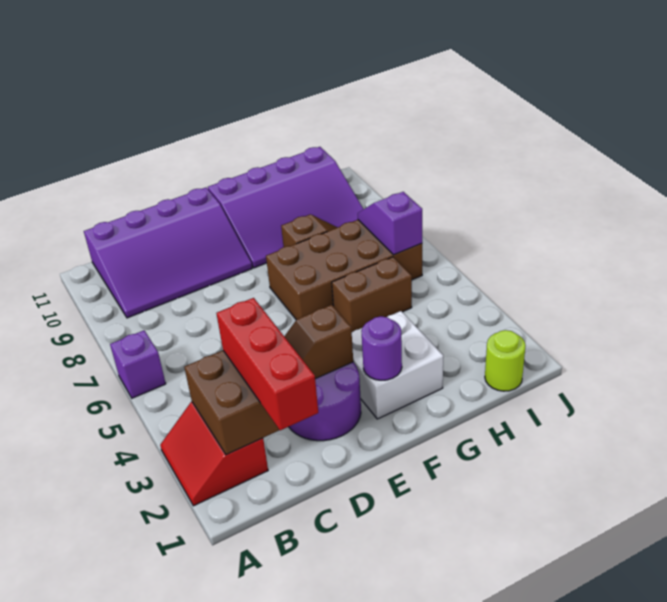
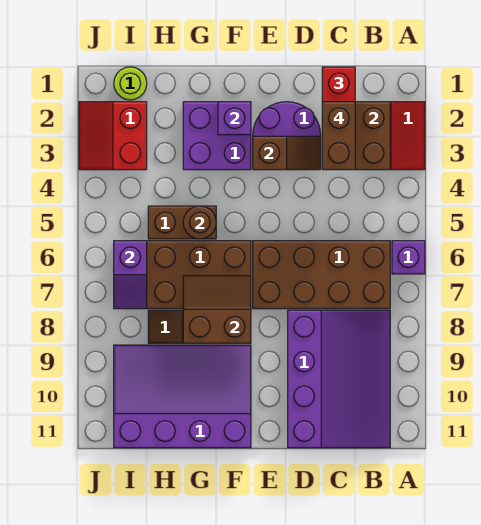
none -> brown 2x4 brick [253,241,390,309]
purple 3x4 slope [84,188,252,318] -> purple 3x4 slope turned to [288,310,390,448]
none -> brown 1x2 brick [322,102,355,170]
white 2x2 brick [352,311,443,419] -> purple 2x2 brick [183,102,251,170]
purple 1x1 round brick [361,316,402,380] -> purple 1x1 brick [218,102,251,135]
none -> brown 2x2 slope [183,276,251,343]
none -> brown 1x1 round brick [183,206,216,239]
none -> red 2x2 slope [79,102,147,170]

